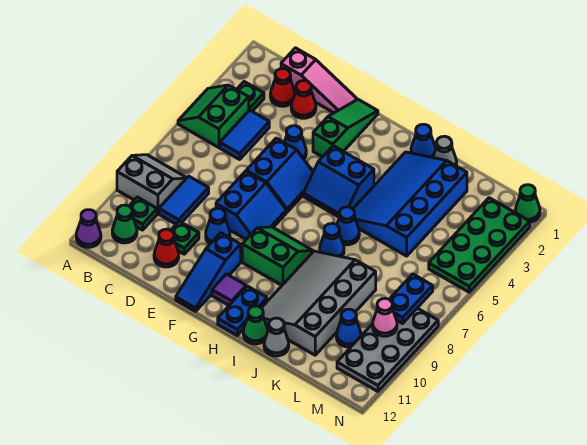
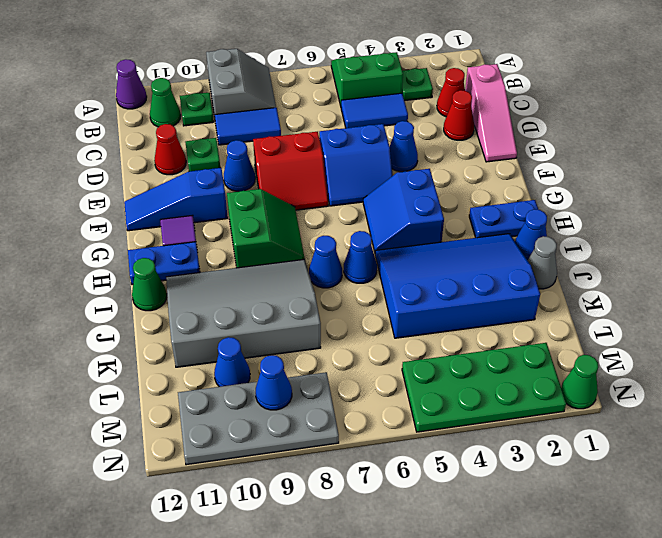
blue 2x2 slope [216,171,286,239] -> red 2x2 slope [253,132,328,210]
green 1x3 slope [313,100,378,157] -> none
grey 1x1 cone [264,318,289,356] -> none
blue 1x2 plate [389,274,433,323] -> blue 1x2 plate moved to [469,200,538,238]
pink 1x1 cone [373,298,397,336] -> blue 1x1 cone [256,355,292,410]

